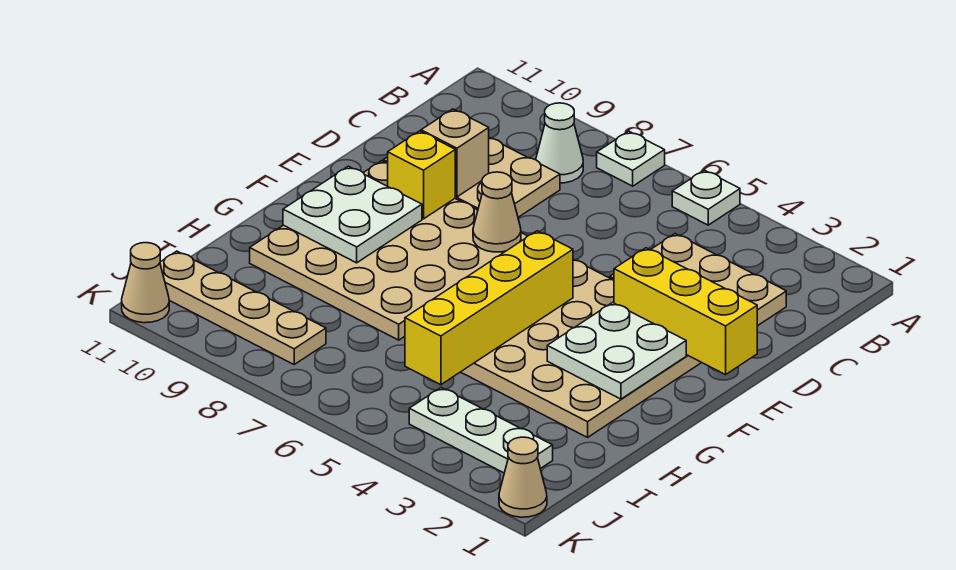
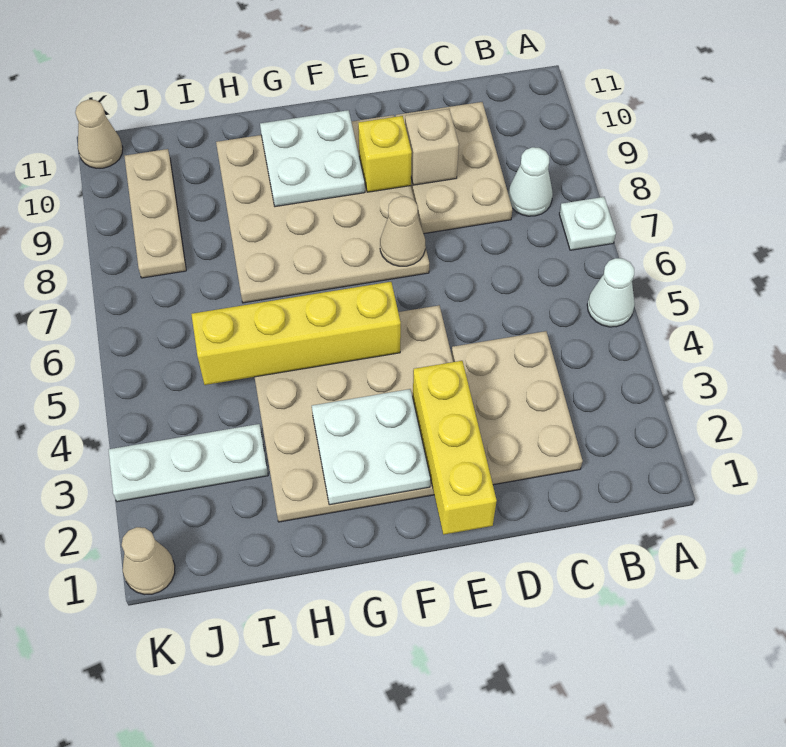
white 1x1 plate [672,170,740,225] -> white 1x1 cone [587,258,635,327]
white 1x3 plate [409,388,553,473] -> white 1x3 plate turned to [109,424,268,502]
tan 1x4 plate [160,251,326,364] -> tan 1x3 plate [124,149,186,278]

